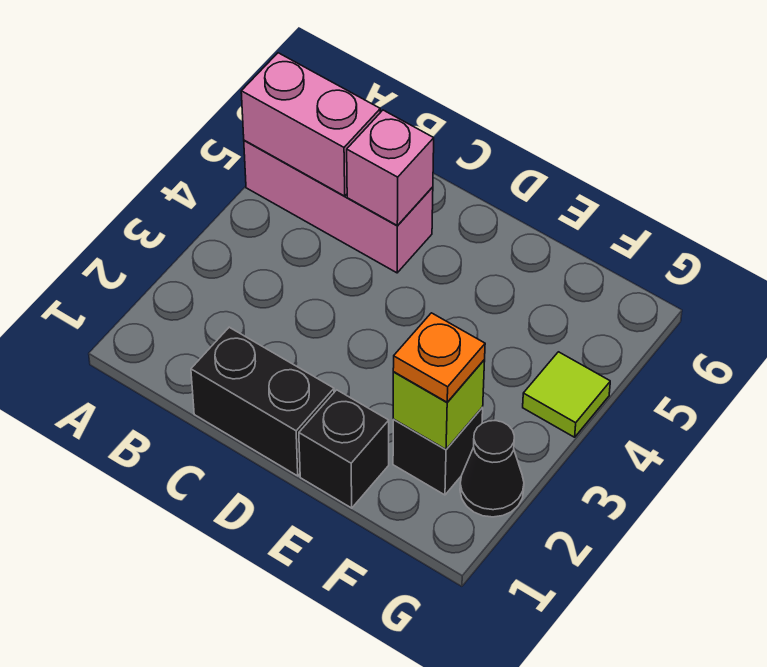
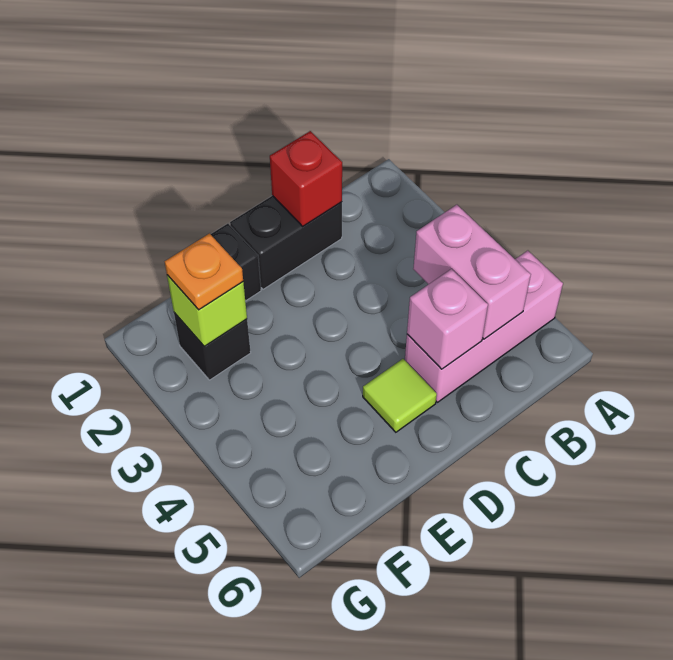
pink 1x2 brick [241,53,380,196] -> pink 1x2 brick turned to [413,205,531,339]
none -> red 1x1 brick [270,131,342,226]
black 1x1 cone [460,421,524,517] -> none
lime 1x1 tile [523,352,610,437] -> lime 1x1 tile moved to [363,359,437,432]

